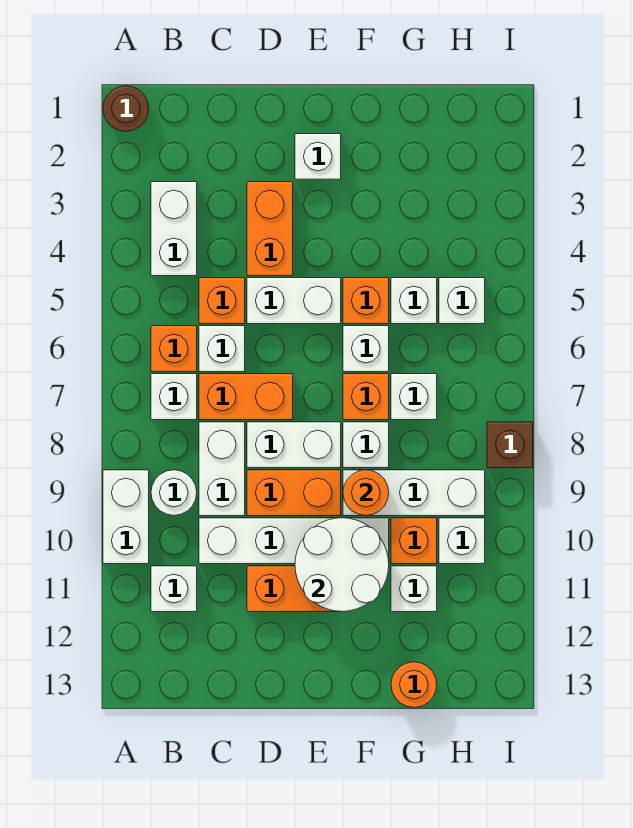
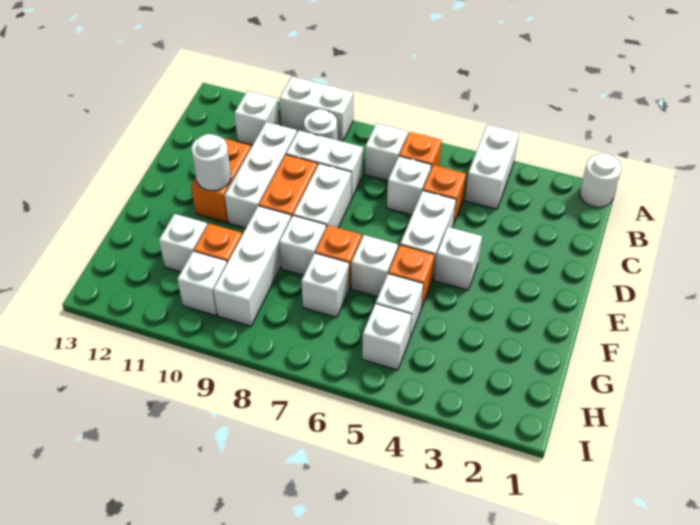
brown 1x1 round brick [103,86,149,131] -> white 1x1 round brick [580,153,621,207]
white 1x2 brick [151,182,197,276] -> white 1x2 brick turned to [465,125,519,209]
orange 1x2 brick [199,374,293,420] -> none
white 1x4 brick [199,518,389,564] -> white 1x3 brick [225,122,297,228]
orange 1x2 brick [247,182,293,276] -> none
white 1x1 brick [295,134,341,179] -> white 1x1 brick moved to [434,227,482,290]
white 2x2 round brick [295,518,389,612] -> white 1x1 round brick [192,134,231,191]
orange 1x1 round brick [343,470,389,516] -> none
orange 1x1 round brick [391,662,437,708] -> none
brown 1x1 brick [487,422,533,468] -> none

